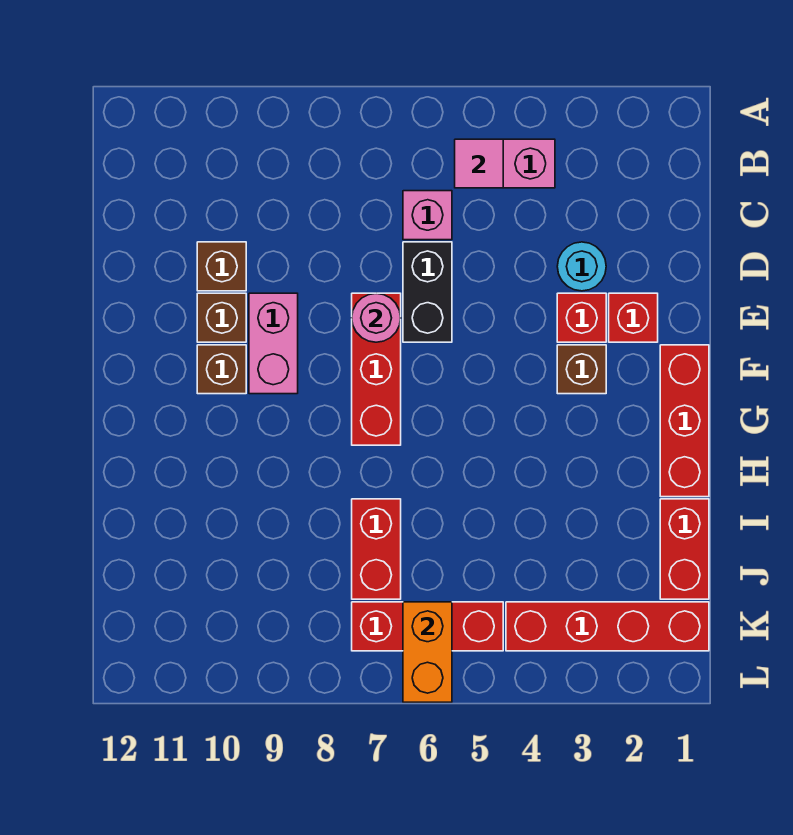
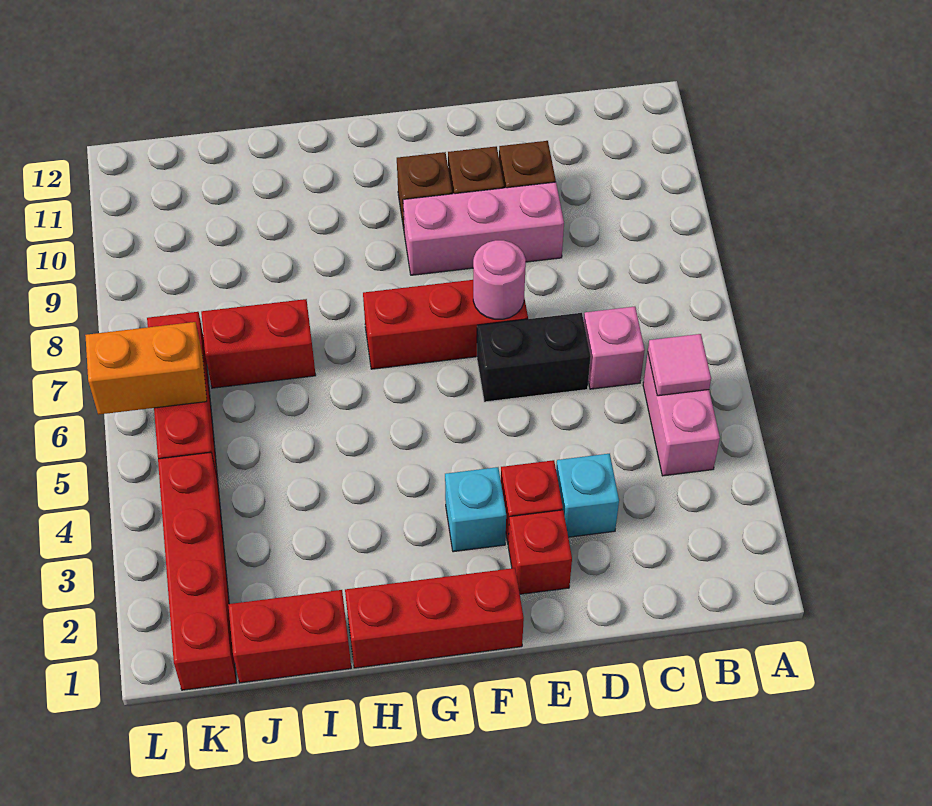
cyan 1x1 round brick [557,242,606,291] -> cyan 1x1 brick [556,454,619,537]
pink 1x2 brick [249,293,298,394] -> pink 1x3 brick [403,182,564,275]
brown 1x1 brick [557,345,606,394] -> cyan 1x1 brick [445,467,506,552]

